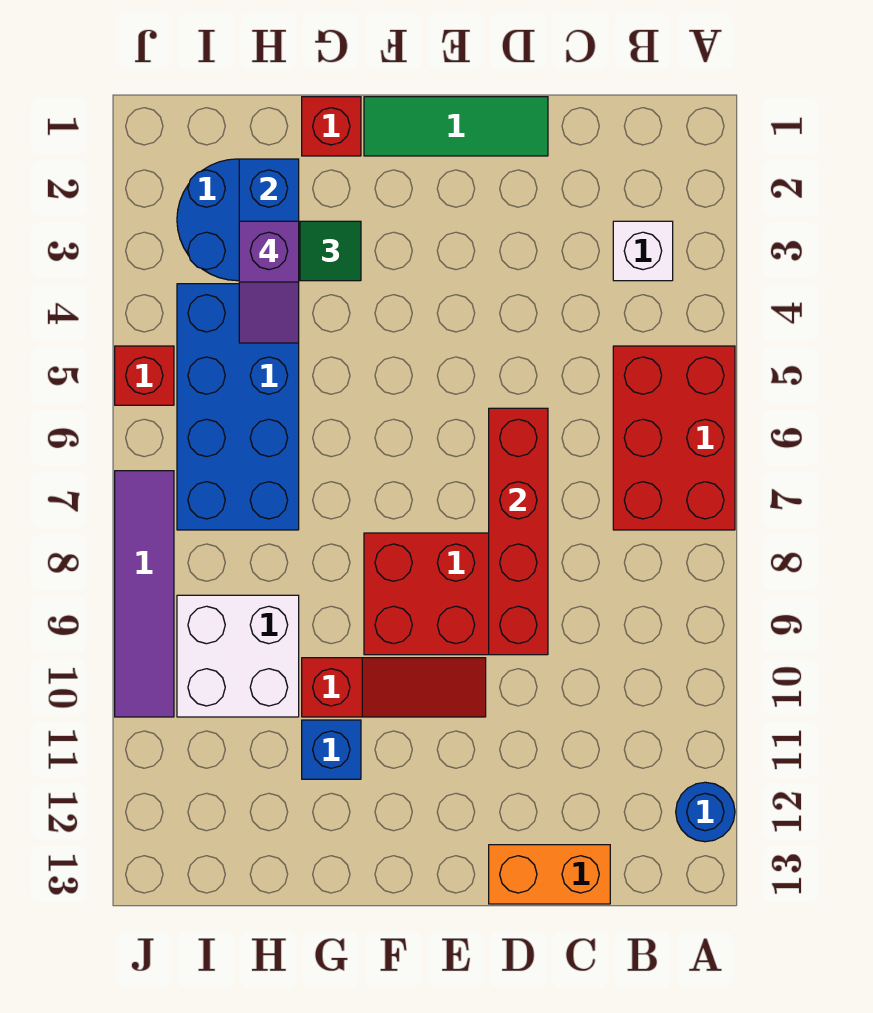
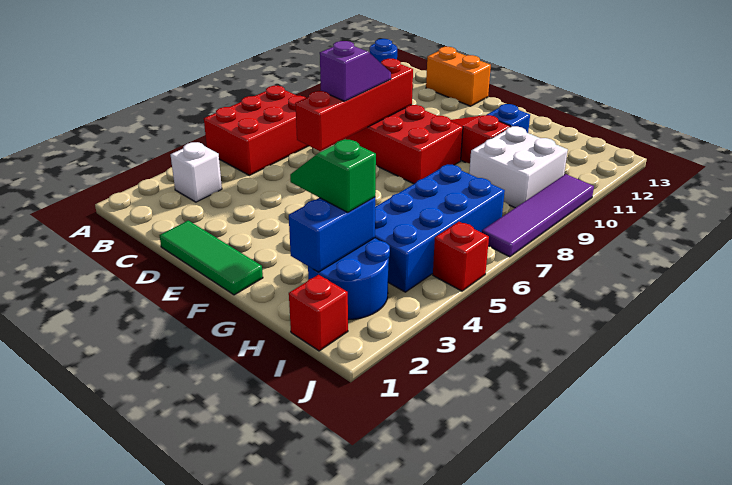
red 1x1 brick [302,97,361,156] -> red 1x1 brick moved to [289,275,348,351]
purple 1x2 slope [239,221,299,343] -> purple 1x2 slope moved to [320,41,391,101]

